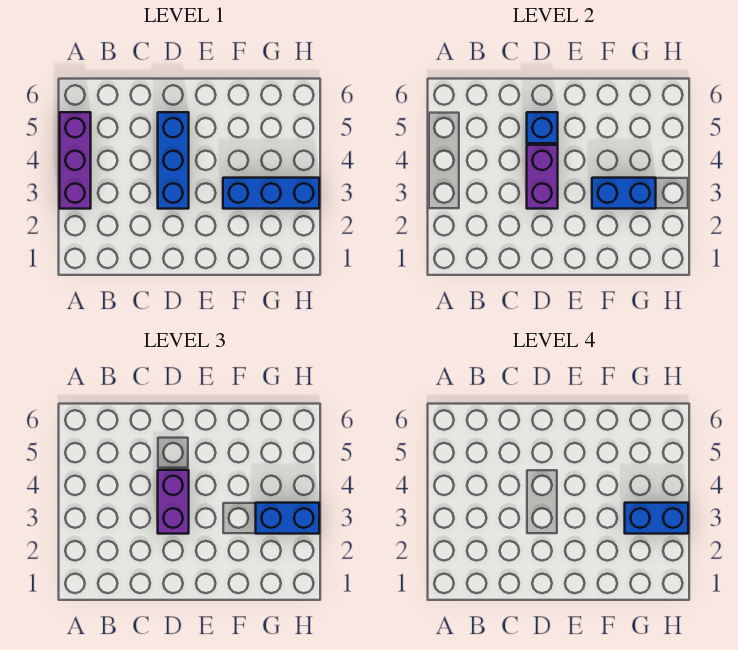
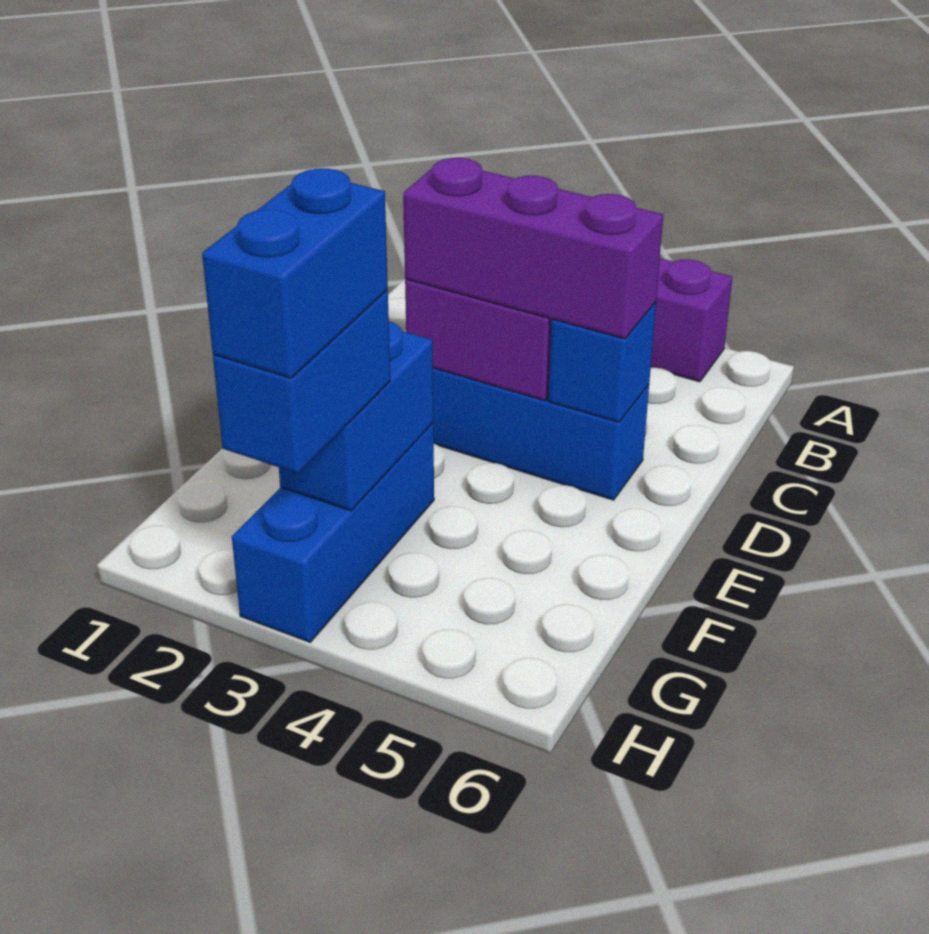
purple 1x2 brick [158,470,189,534] -> purple 1x3 brick [403,158,663,339]

